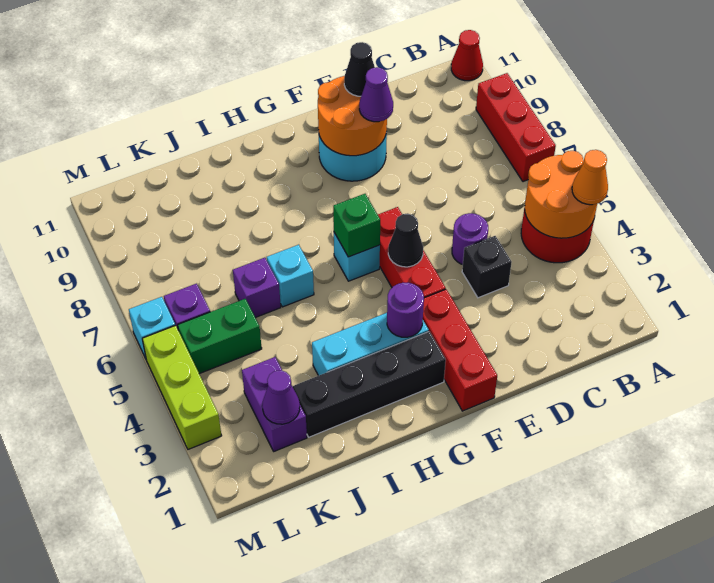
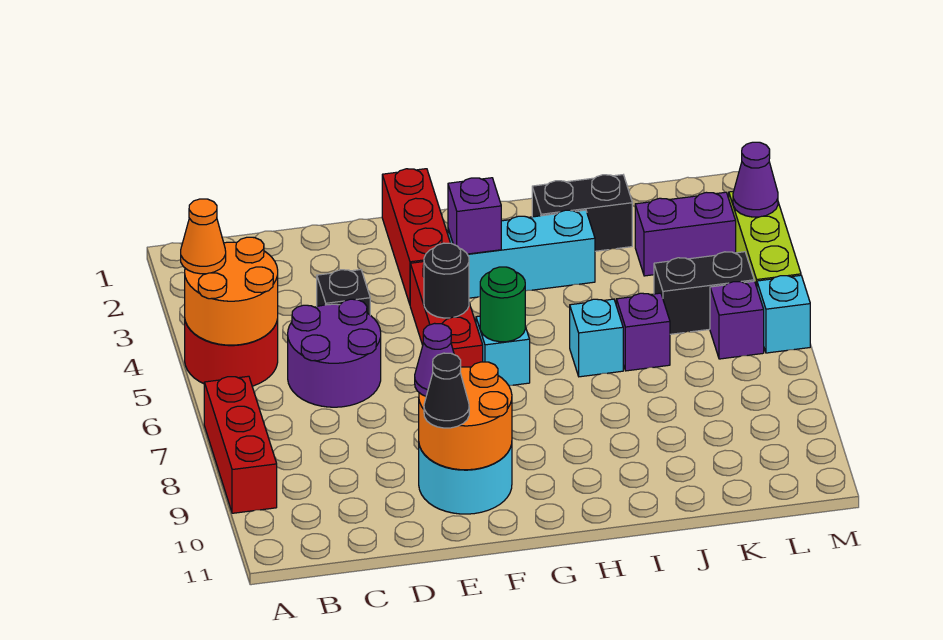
red 1x1 cone [451,30,483,81] -> none
purple 1x1 round brick [452,213,488,265] -> purple 2x2 round brick [288,299,381,407]
black 1x1 cone [388,213,423,267] -> black 1x1 round brick [424,243,469,318]
black 1x4 brick [293,331,446,437] -> black 1x2 brick [532,175,632,251]
purple 1x1 round brick [387,283,424,337] -> purple 1x1 brick [448,178,501,254]
green 1x1 brick [333,194,380,257] -> green 1x1 round brick [480,267,525,342]
purple 1x2 brick [242,357,307,451] -> purple 1x2 brick turned to [635,192,736,276]
purple 1x1 cone [262,370,300,424] -> purple 1x1 cone moved to [733,142,778,217]
green 1x2 brick [178,299,262,374] -> black 1x2 brick [654,252,754,334]

